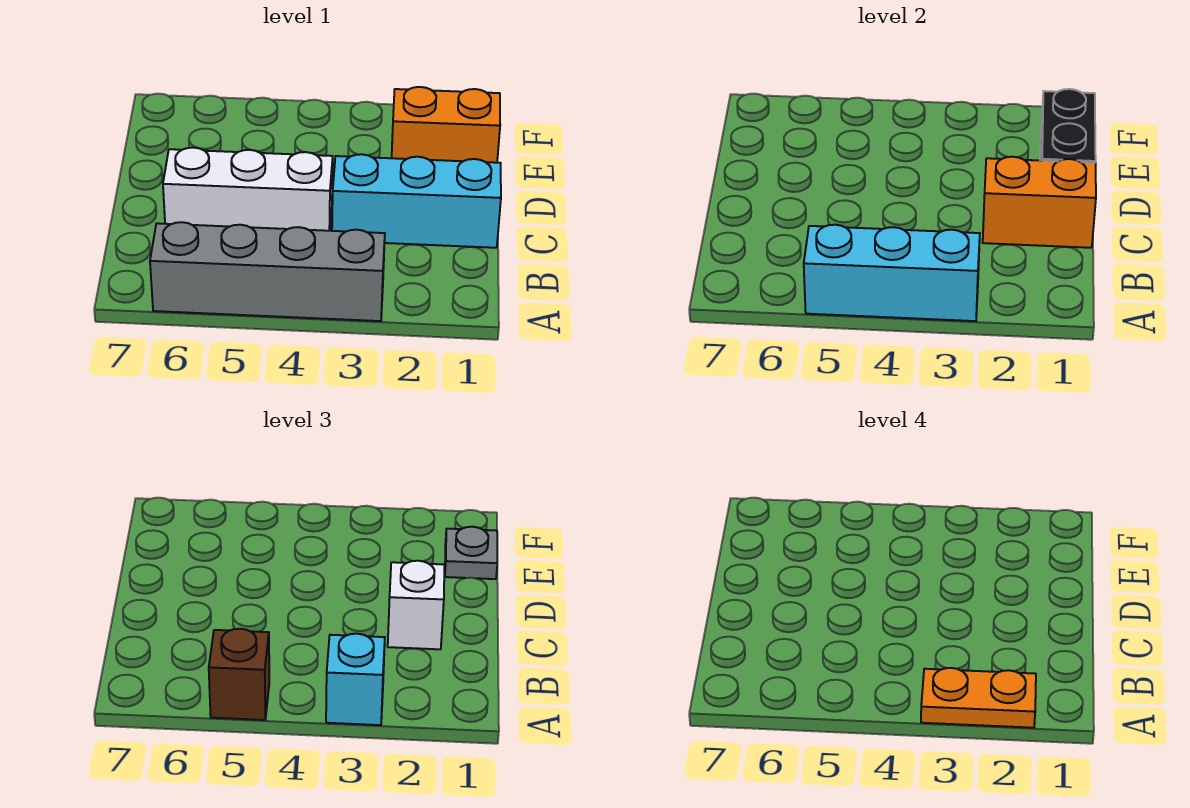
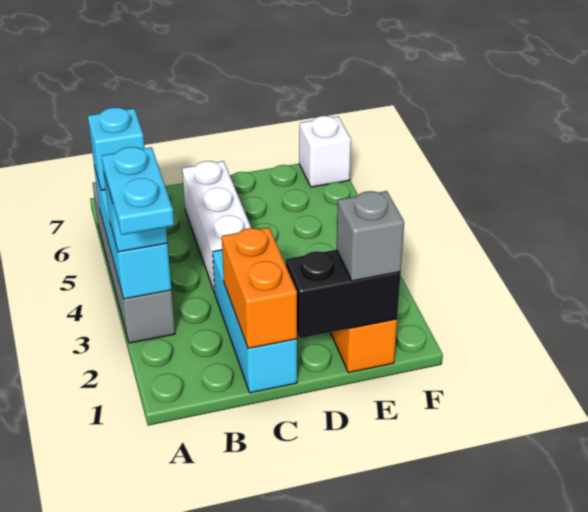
orange 1x2 plate [921,668,1036,728] -> cyan 1x2 plate [102,147,174,235]
brown 1x1 brick [209,629,269,720] -> cyan 1x1 brick [88,107,145,190]
white 1x1 brick [388,561,444,649] -> white 1x1 brick moved to [299,116,351,187]
grey 1x1 plate [445,527,497,579] -> grey 1x1 brick [336,191,404,281]

